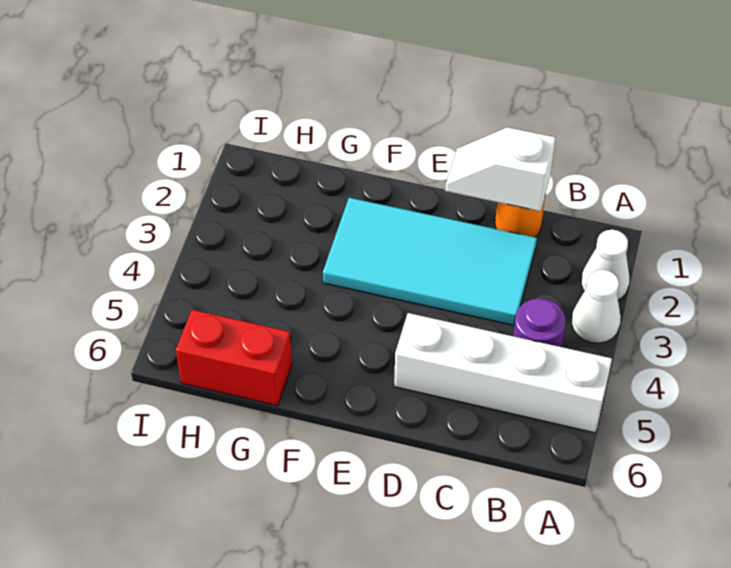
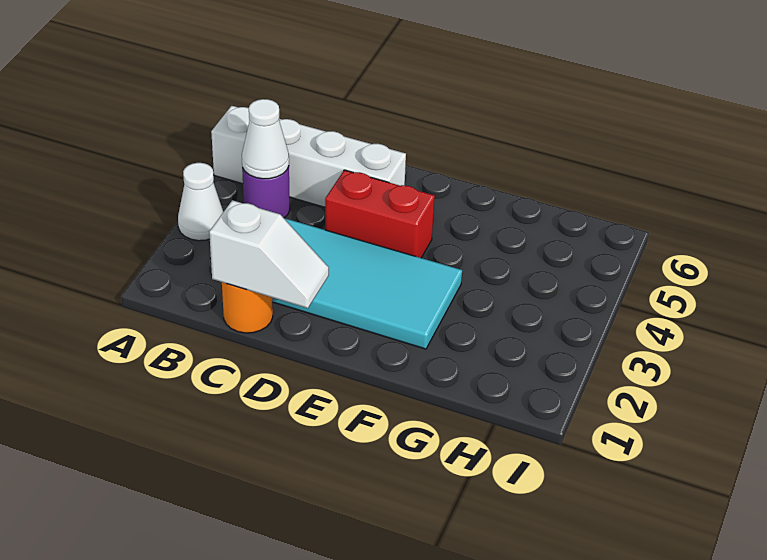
white 1x1 cone [581,230,629,300] -> white 1x1 cone moved to [242,99,289,179]
red 1x2 brick [176,310,292,406] -> red 1x2 brick moved to [325,170,435,258]

